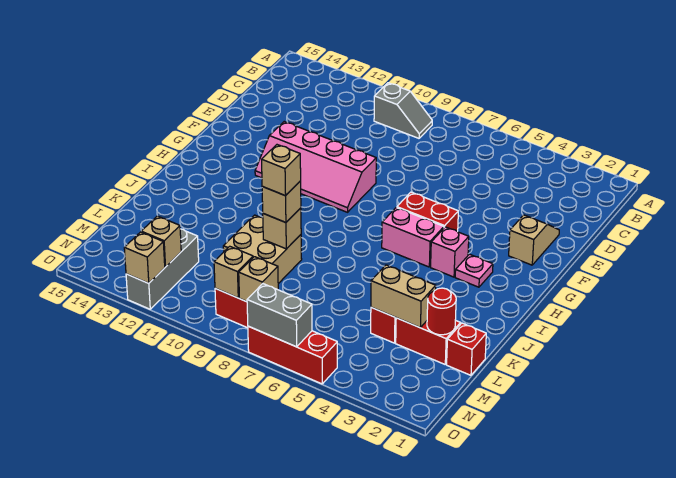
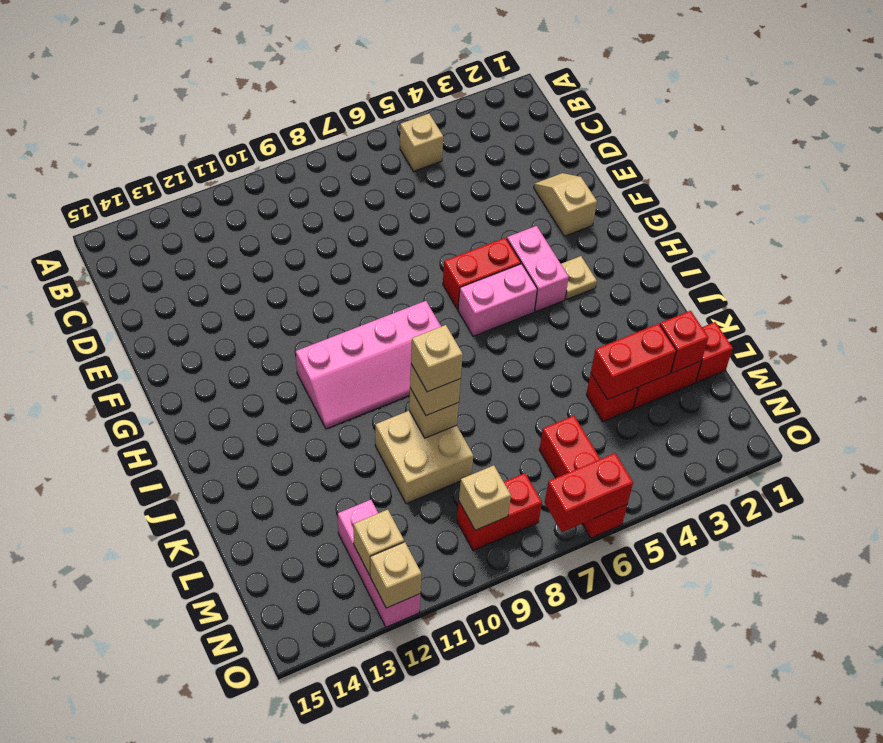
grey 1x2 slope [374,83,432,138] -> none
pink 2x4 slope [255,122,376,212] -> pink 2x4 slope moved to [296,301,441,429]
pink 1x1 plate [455,254,493,287] -> tan 1x1 plate [561,256,597,300]
pink 1x1 brick [431,227,469,277] -> pink 1x2 brick [507,226,569,311]
red 1x1 round brick [427,288,456,335] -> red 1x1 brick [660,311,708,373]
tan 1x2 brick [371,265,436,327] -> red 1x2 brick [591,324,676,400]
grey 1x3 brick [126,229,199,309] -> pink 1x3 brick [338,500,420,627]
tan 1x1 brick [239,257,278,302] -> tan 1x1 brick moved to [400,114,443,171]
red 1x3 brick [248,326,337,384] -> red 1x3 brick turned to [539,416,627,538]
grey 1x2 brick [247,284,312,347] -> red 1x2 brick [545,453,633,532]

